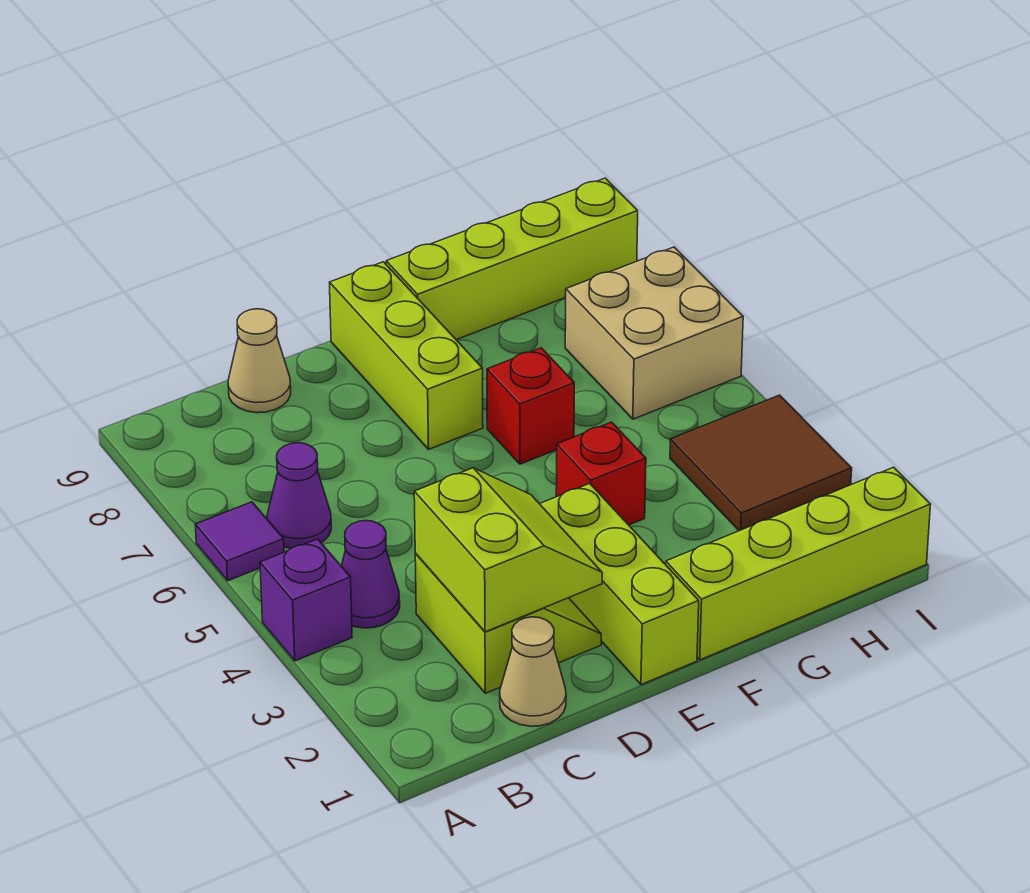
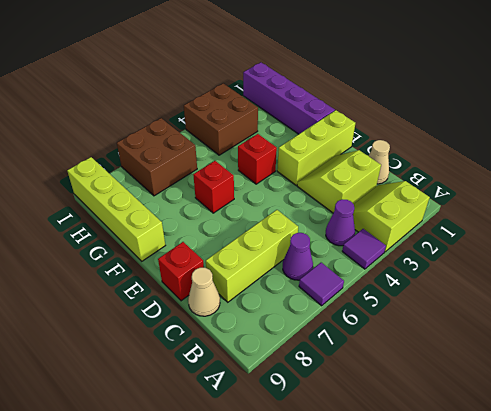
purple 1x1 brick [260,539,352,661] -> purple 1x1 tile [342,229,386,269]
lime 2x2 slope [414,468,602,632] -> lime 2x2 slope moved to [353,181,430,252]
none -> red 1x1 brick [158,242,204,301]
lime 1x3 brick [329,262,483,449] -> lime 1x3 brick moved to [206,210,298,302]
lime 1x4 brick [666,467,931,660] -> purple 1x4 brick [243,62,335,134]
brown 2x2 tile [670,395,852,531] -> brown 2x2 brick [184,83,258,155]
tan 2x2 brick [565,247,743,419] -> brown 2x2 brick [117,118,197,196]

